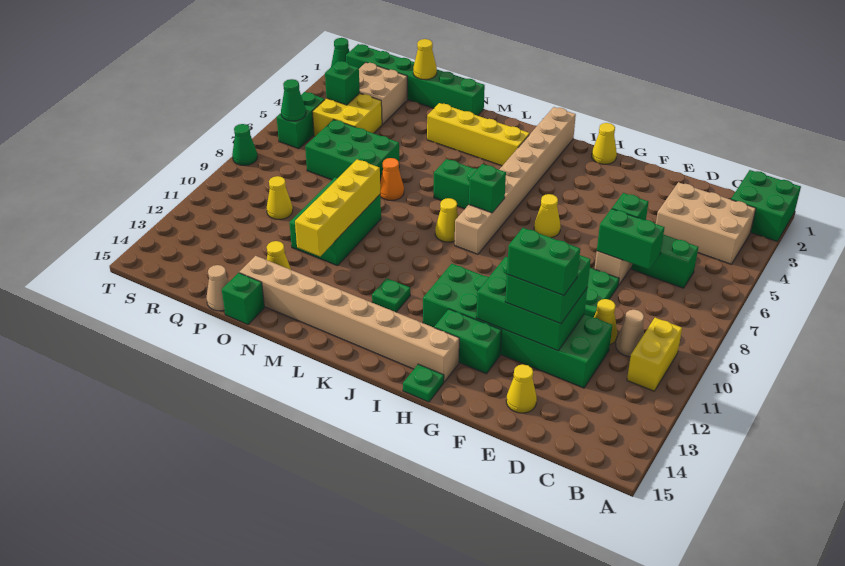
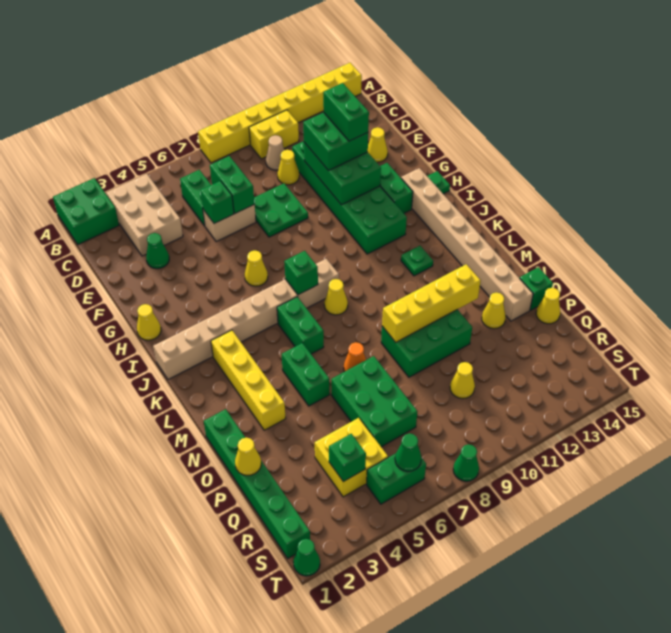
none -> yellow 1x8 brick [198,63,362,163]
none -> green 1x1 cone [146,233,169,269]
none -> green 1x2 brick [282,343,330,406]
tan 1x1 cone [206,265,229,311] -> yellow 1x1 cone [536,288,560,324]
tan 2x2 brick [359,63,407,125] -> none

